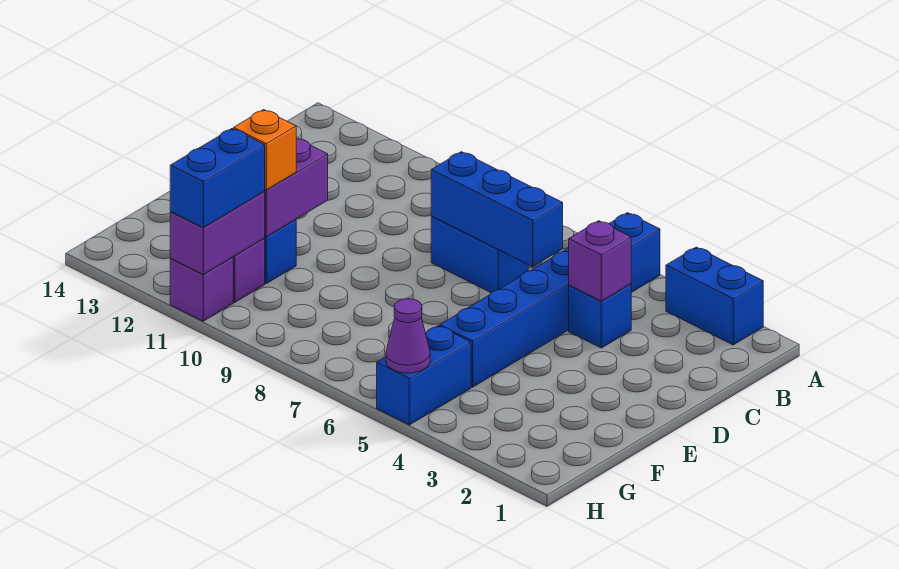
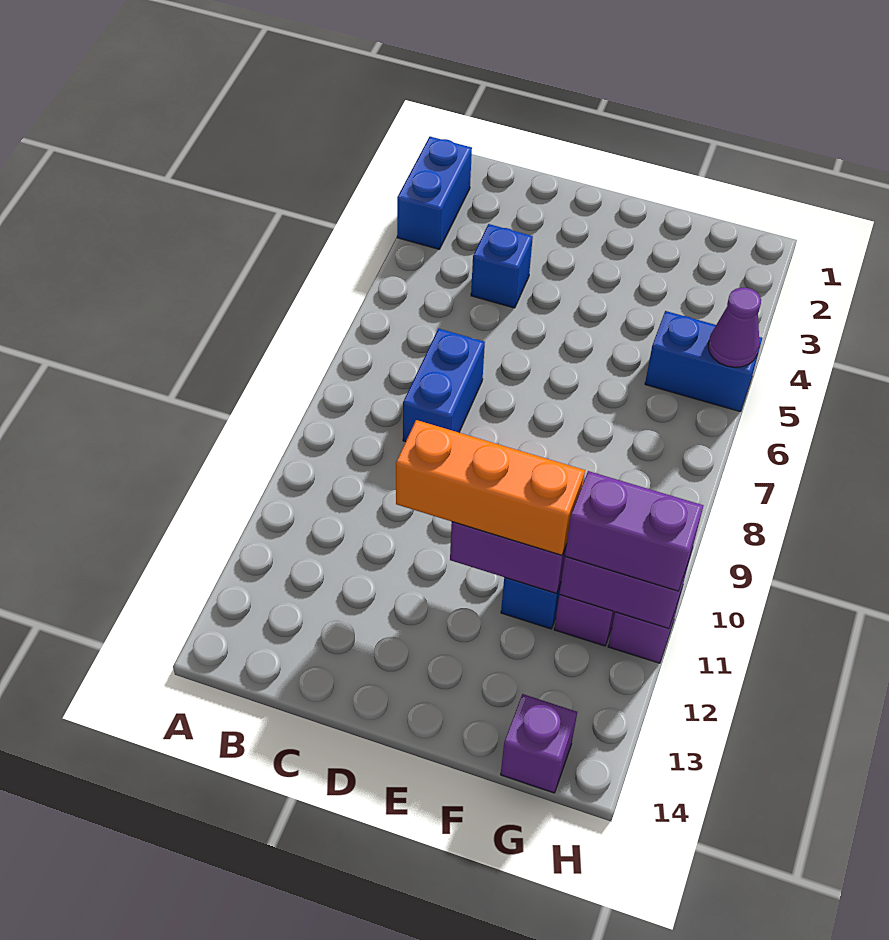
blue 1x6 brick [440,213,660,387] -> none
purple 1x1 brick [569,221,631,301] -> purple 1x1 brick moved to [501,694,577,793]
blue 1x3 brick [431,152,563,267] -> none
orange 1x1 brick [234,110,297,190] -> orange 1x3 brick [396,420,585,555]
blue 1x2 brick [170,129,265,228] -> purple 1x2 brick [565,471,703,591]

